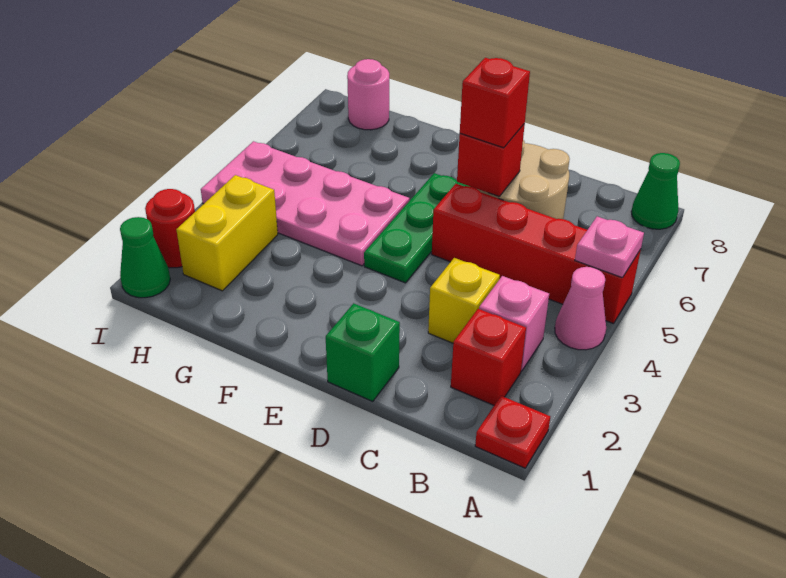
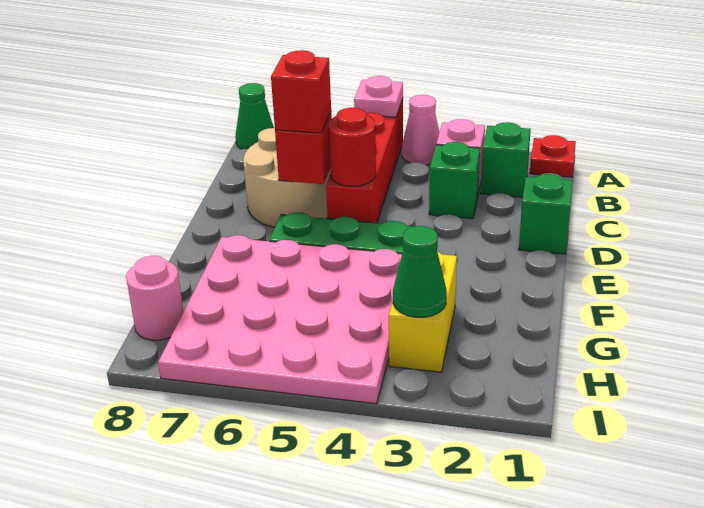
red 1x1 brick [451,309,526,405] -> green 1x1 brick [481,122,531,197]
yellow 1x1 brick [428,258,500,343] -> green 1x1 brick [429,142,480,219]
pink 2x4 plate [201,141,410,266] -> pink 4x4 plate [158,235,402,404]
yellow 1x2 brick [176,175,278,291] -> yellow 1x2 brick turned to [389,252,457,372]
green 1x1 cone [120,217,170,298] -> green 1x1 cone moved to [393,226,447,317]
red 1x1 round brick [145,189,195,268] -> red 1x1 round brick moved to [328,108,376,186]

